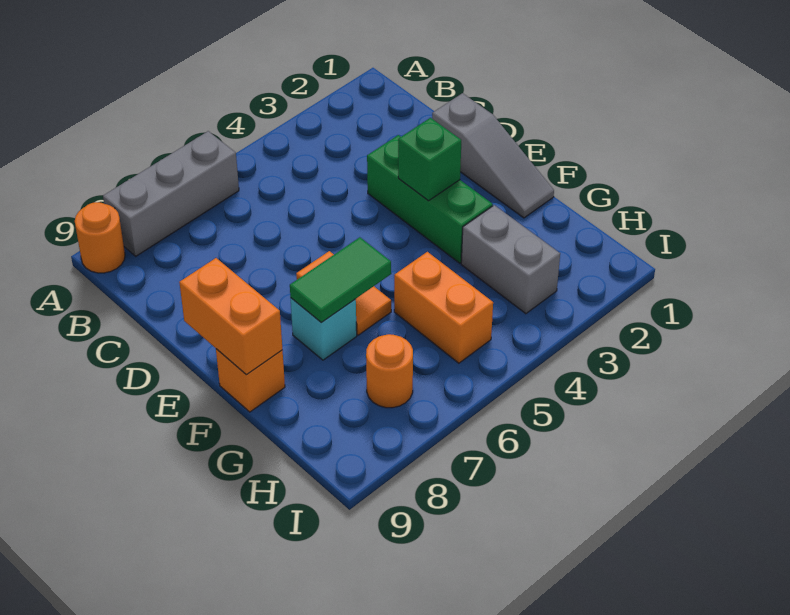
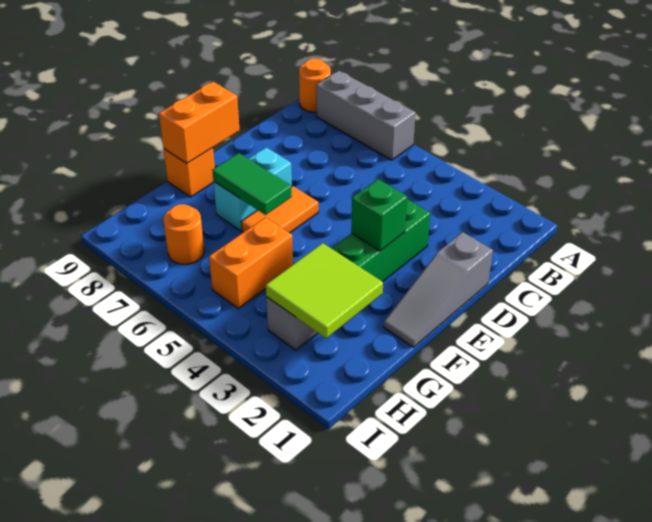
cyan 1x1 brick [291,298,357,360] -> cyan 1x2 brick [214,147,292,231]
none -> lime 2x2 tile [266,243,383,338]

